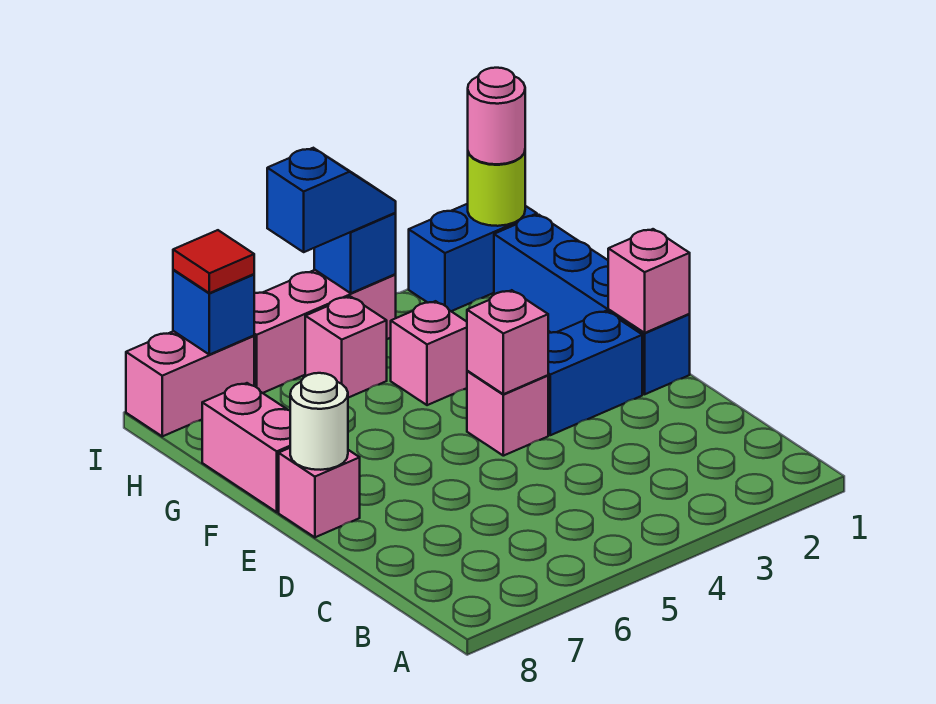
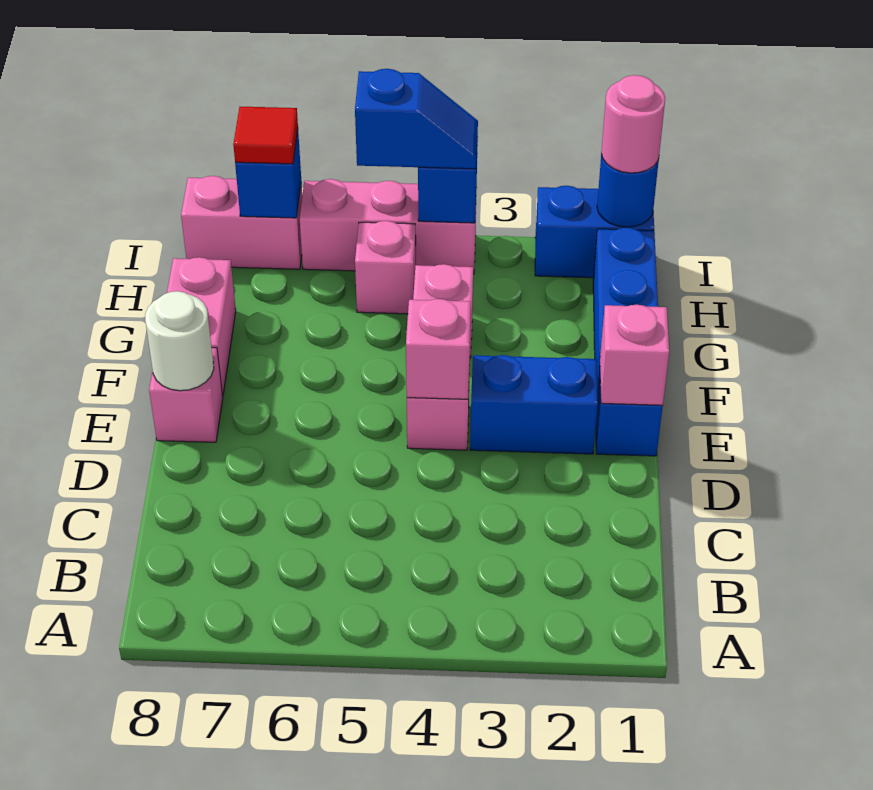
lime 1x1 round brick [468,152,525,226] -> blue 1x1 round brick [597,155,659,227]

